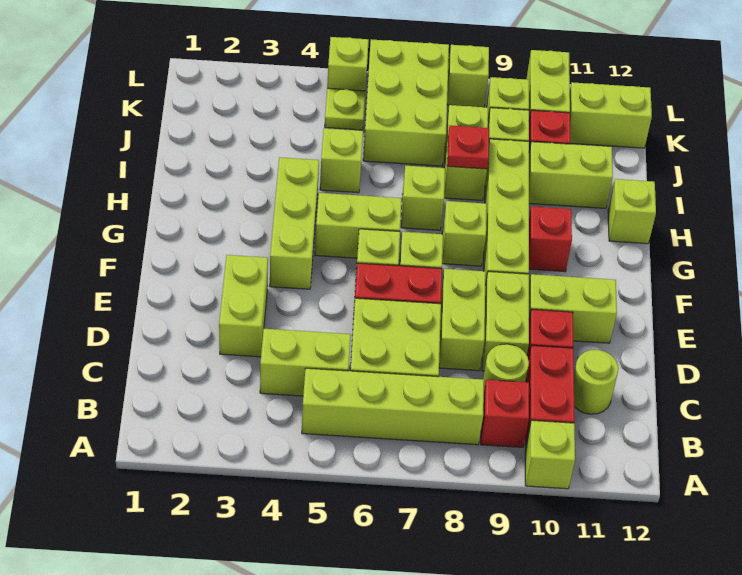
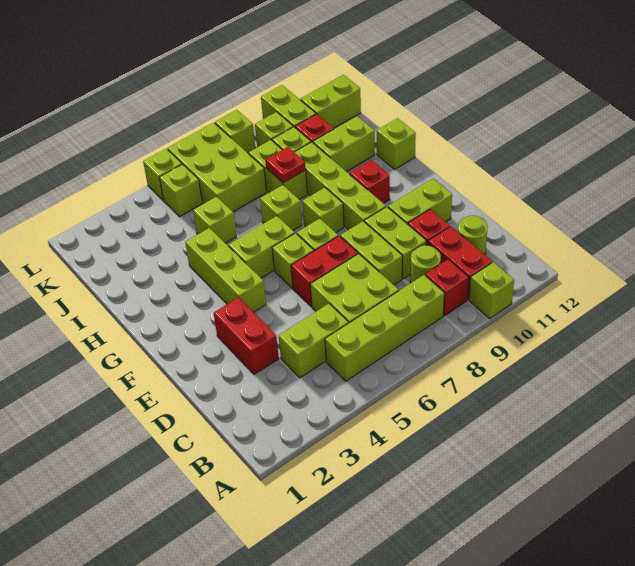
lime 1x2 brick [219,255,268,357] -> red 1x2 brick [214,297,279,375]
lime 1x1 plate [325,88,365,130] -> lime 1x1 brick [159,164,202,217]

